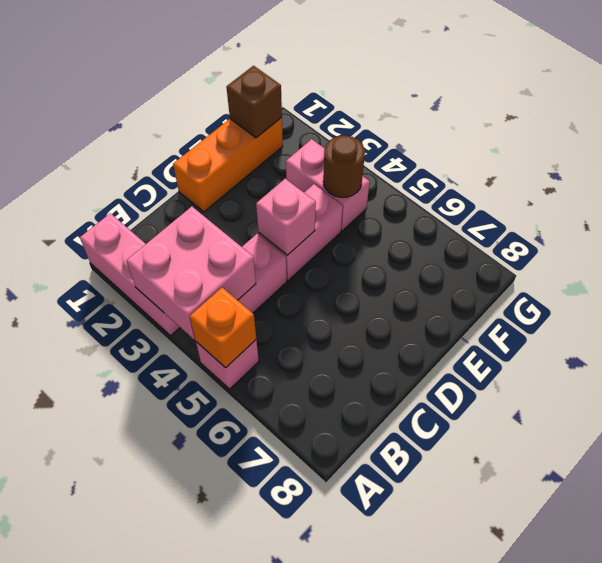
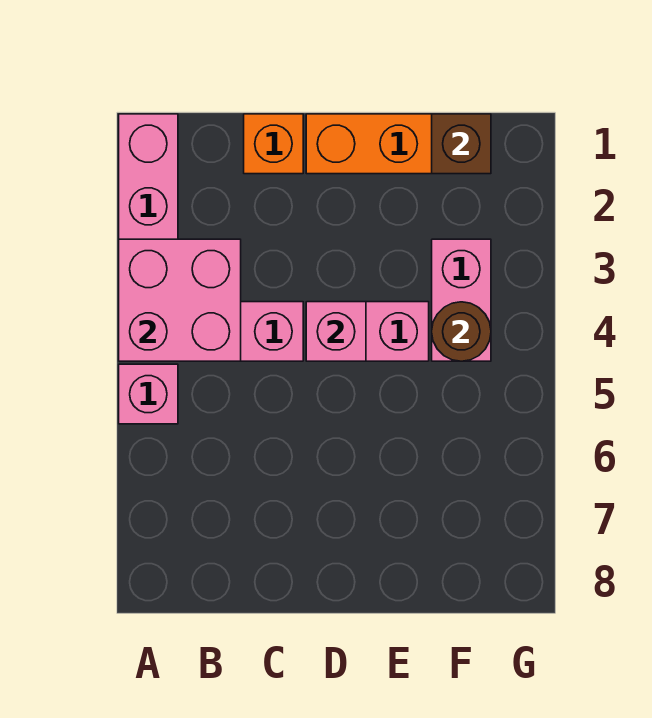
orange 1x1 brick [190,288,256,368] -> orange 1x1 brick moved to [244,114,303,174]

